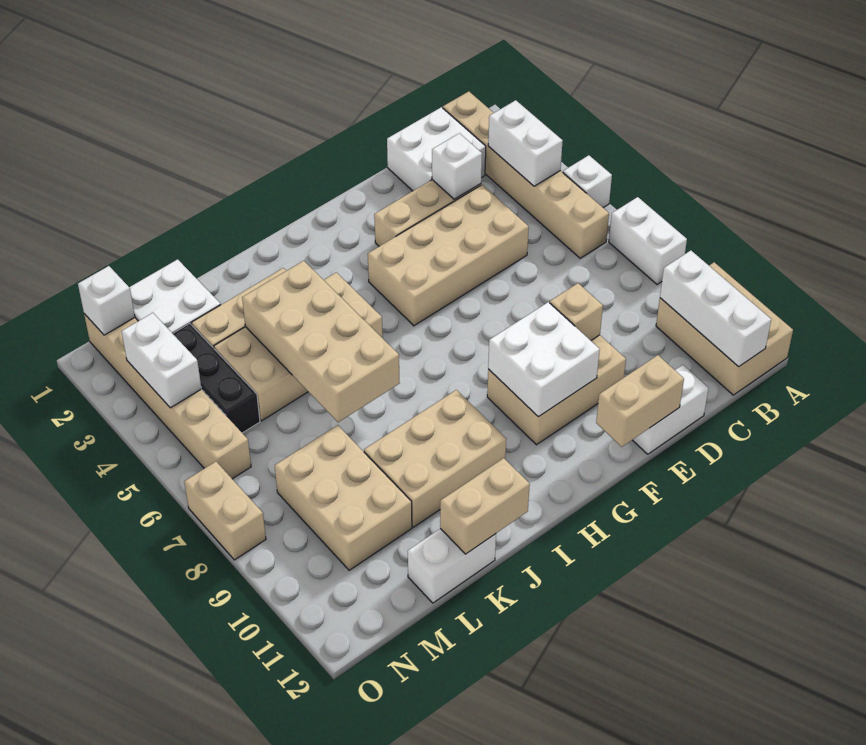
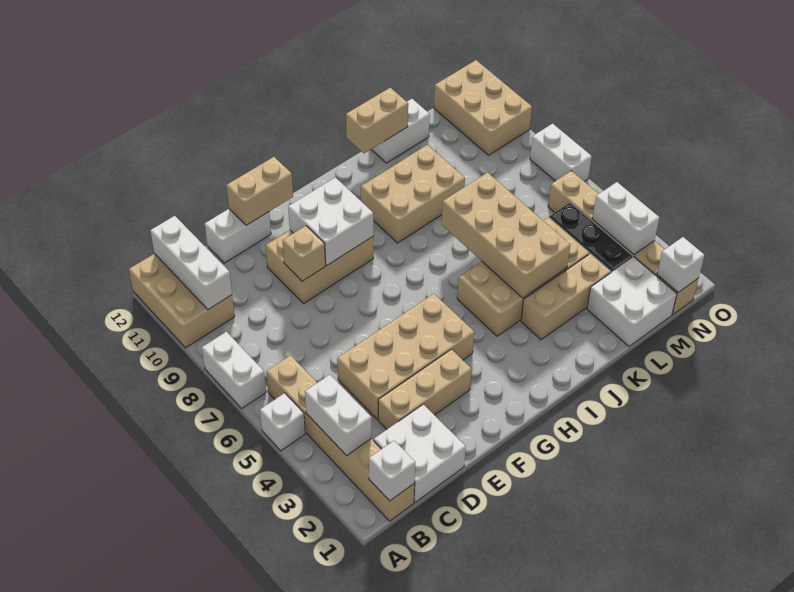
white 1x1 brick [432,133,482,199] -> white 1x1 brick moved to [369,441,415,501]
tan 2x3 brick [275,425,412,570] -> tan 2x3 brick moved to [434,60,532,155]
tan 1x2 brick [184,462,266,560] -> white 1x2 brick [530,124,592,181]

